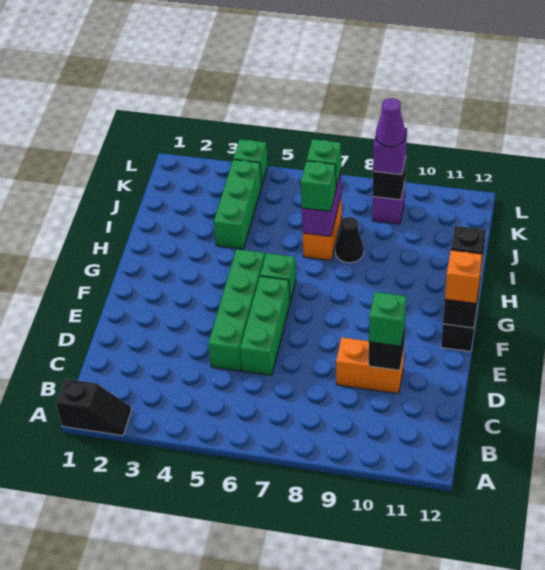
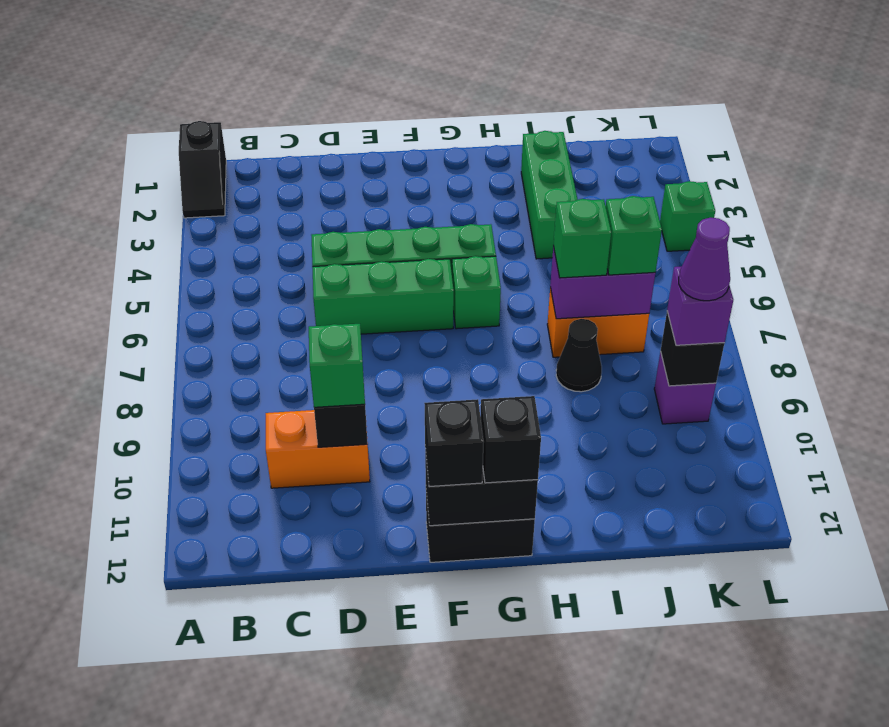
orange 1x2 brick [336,338,404,393] -> orange 1x2 brick turned to [266,410,370,488]
orange 1x1 brick [445,250,482,303] -> black 1x1 brick [424,399,483,487]
green 1x3 brick [214,160,262,249] -> green 1x3 brick turned to [521,131,578,259]

